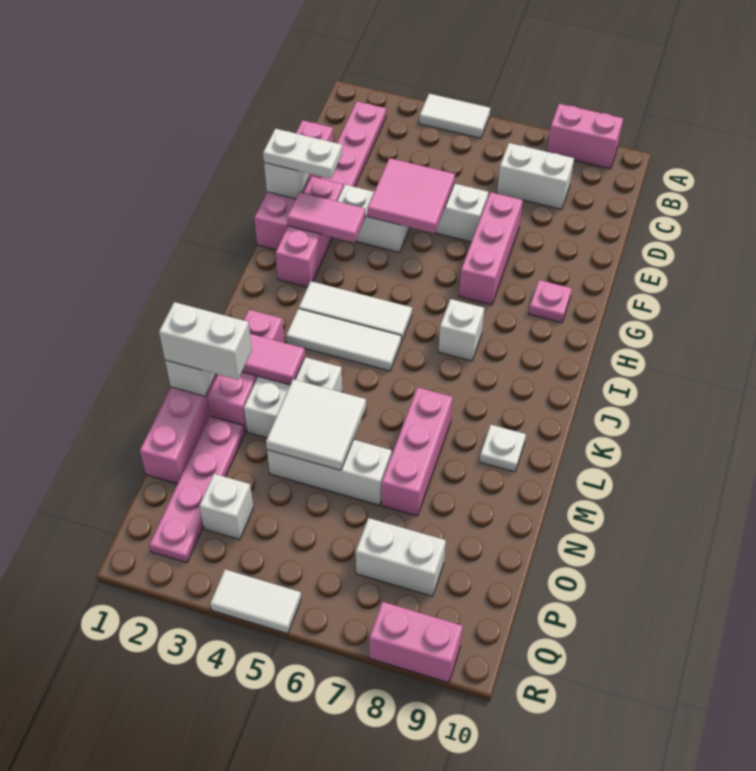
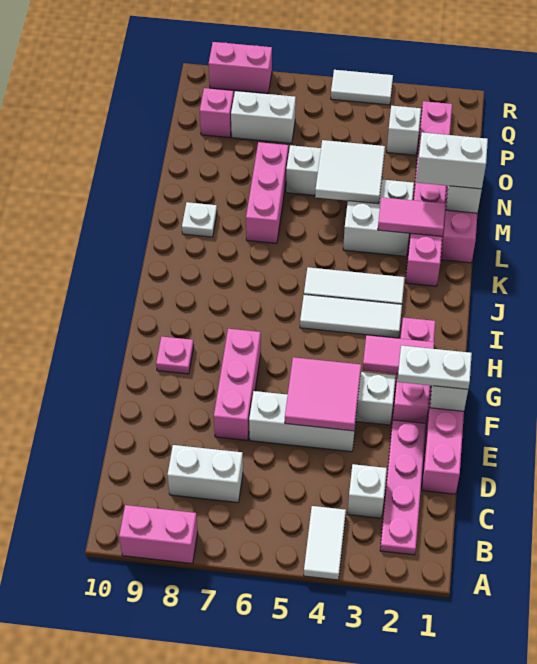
white 1x2 tile [419,94,490,138] -> white 1x2 tile turned to [304,506,346,580]
white 1x1 brick [439,299,484,361] -> white 1x1 brick moved to [347,464,387,518]
none -> pink 1x1 brick [200,88,234,138]

